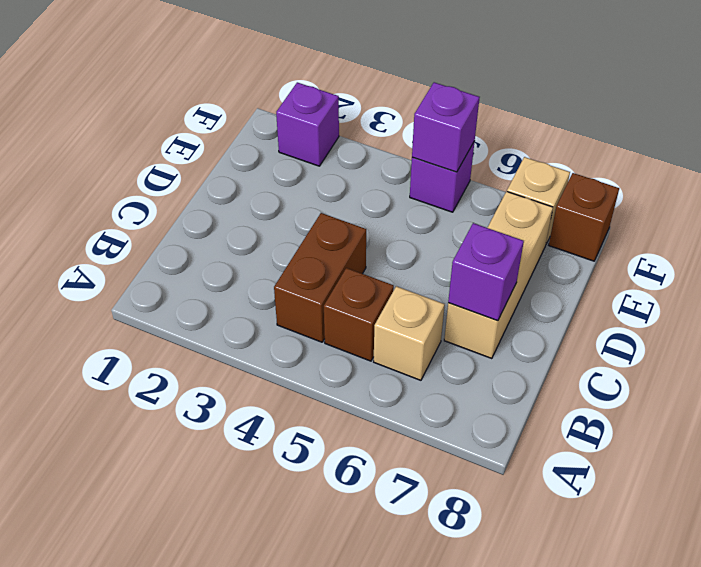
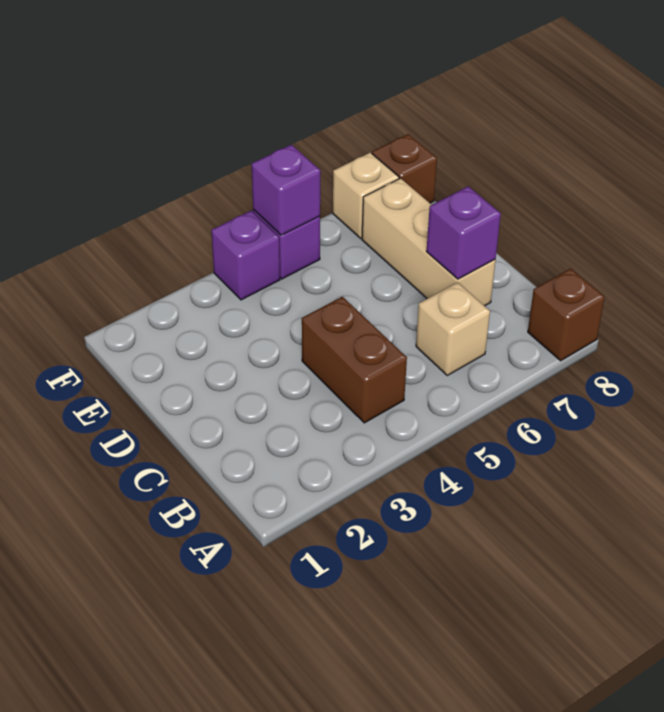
brown 1x1 brick [324,268,394,361] -> brown 1x1 brick moved to [528,269,605,361]
purple 1x1 brick [276,82,339,166] -> purple 1x1 brick moved to [211,211,280,300]

